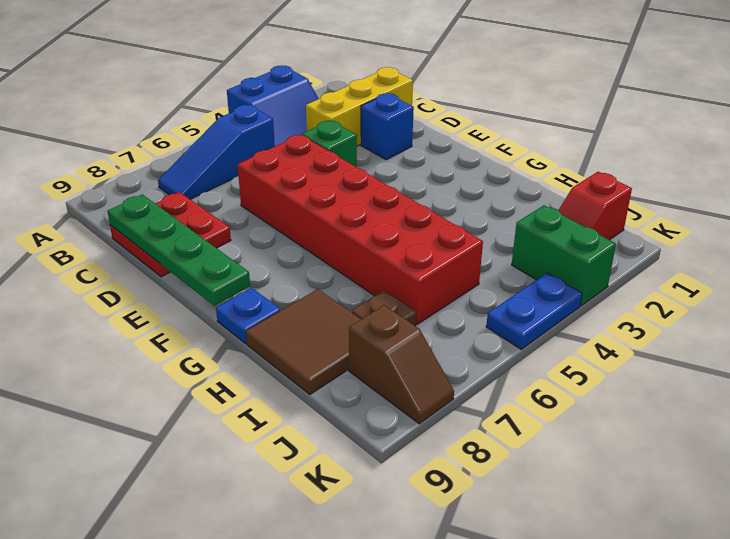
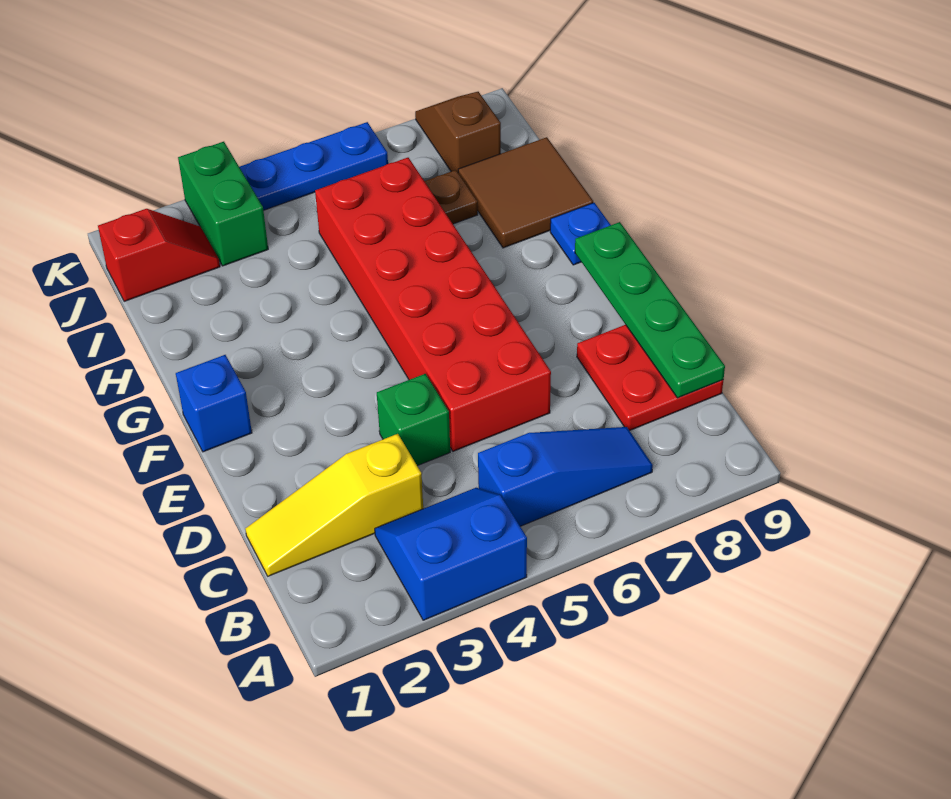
yellow 1x3 brick [306,67,413,146] -> yellow 1x3 slope [245,434,423,576]
blue 1x1 brick [361,93,414,160] -> blue 1x1 brick moved to [176,355,252,452]
blue 1x2 plate [486,273,582,349] -> blue 1x3 plate [240,122,388,210]

